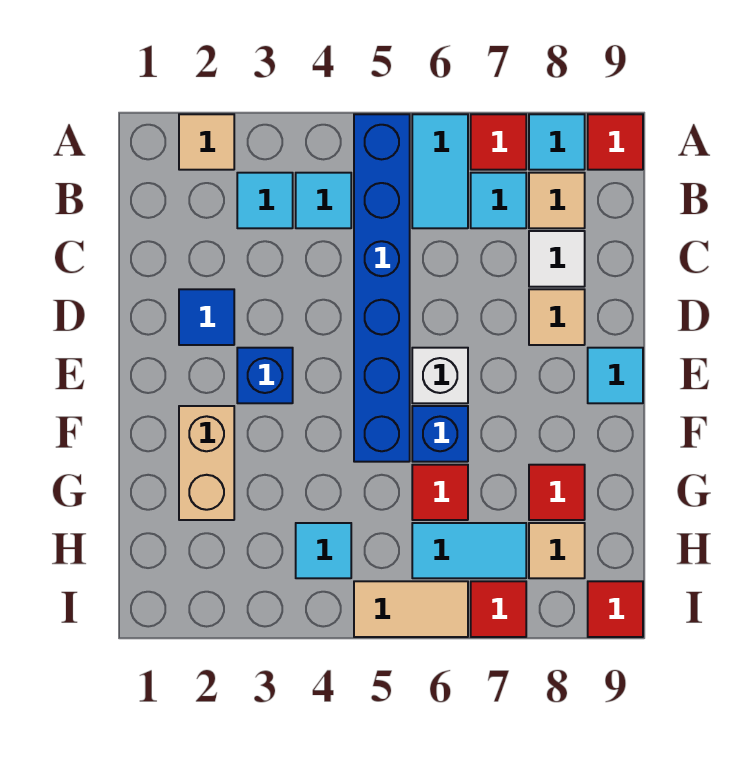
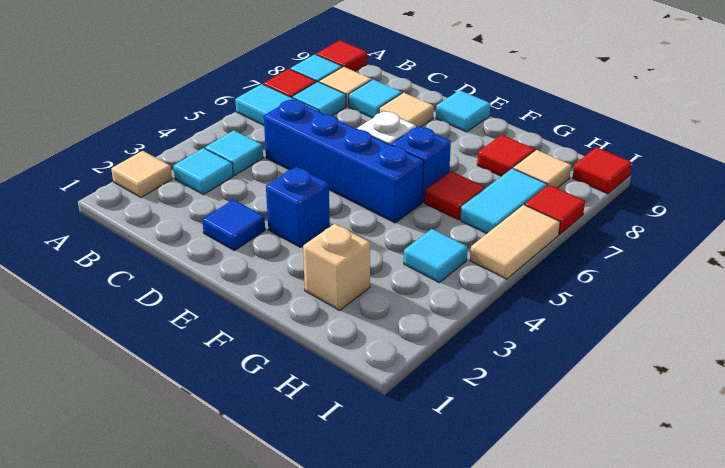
blue 1x6 brick [354,114,410,462] -> blue 1x4 brick [264,99,423,223]
white 1x1 tile [529,231,585,287] -> cyan 1x1 tile [349,79,402,118]
tan 1x2 brick [179,406,234,520] -> tan 1x1 brick [303,224,370,310]

